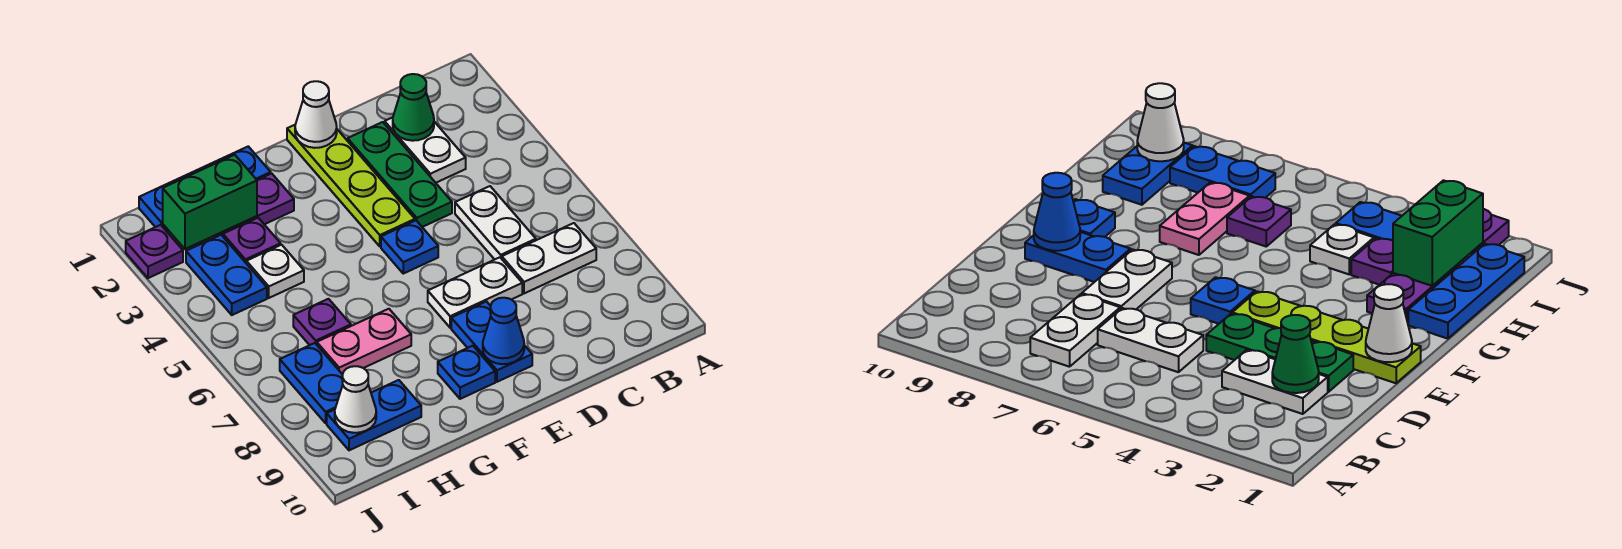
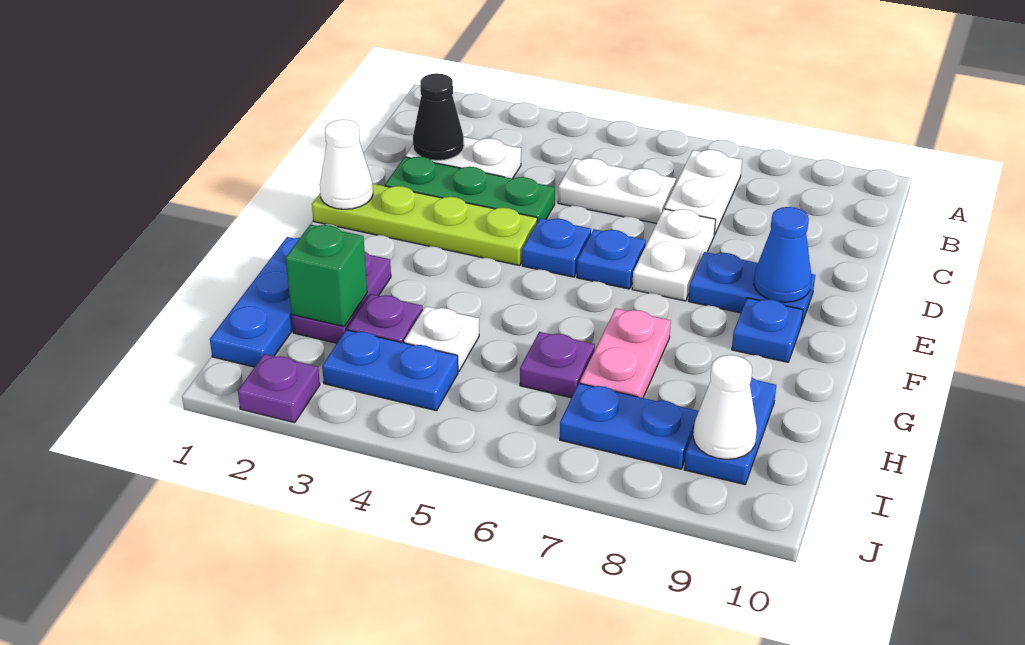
green 1x1 cone [393,74,434,141] -> black 1x1 cone [413,73,464,160]
none -> blue 1x1 plate [577,229,646,289]
green 1x2 brick [163,155,257,249] -> green 1x1 brick [286,225,367,326]

